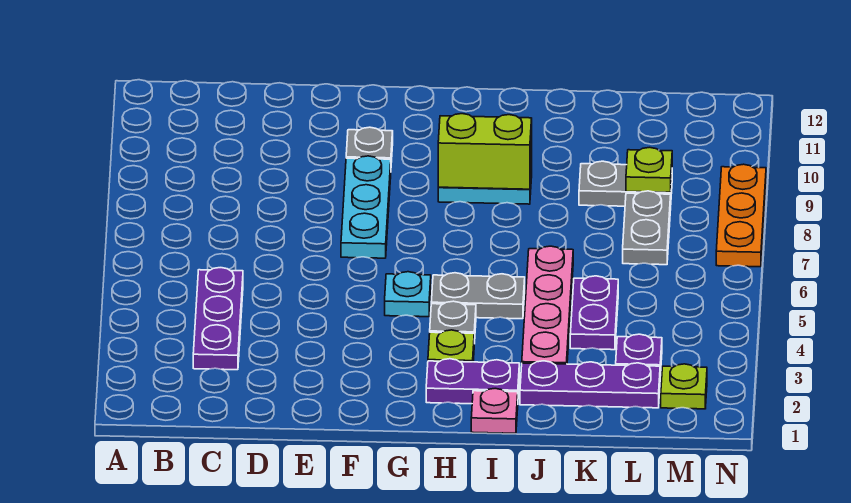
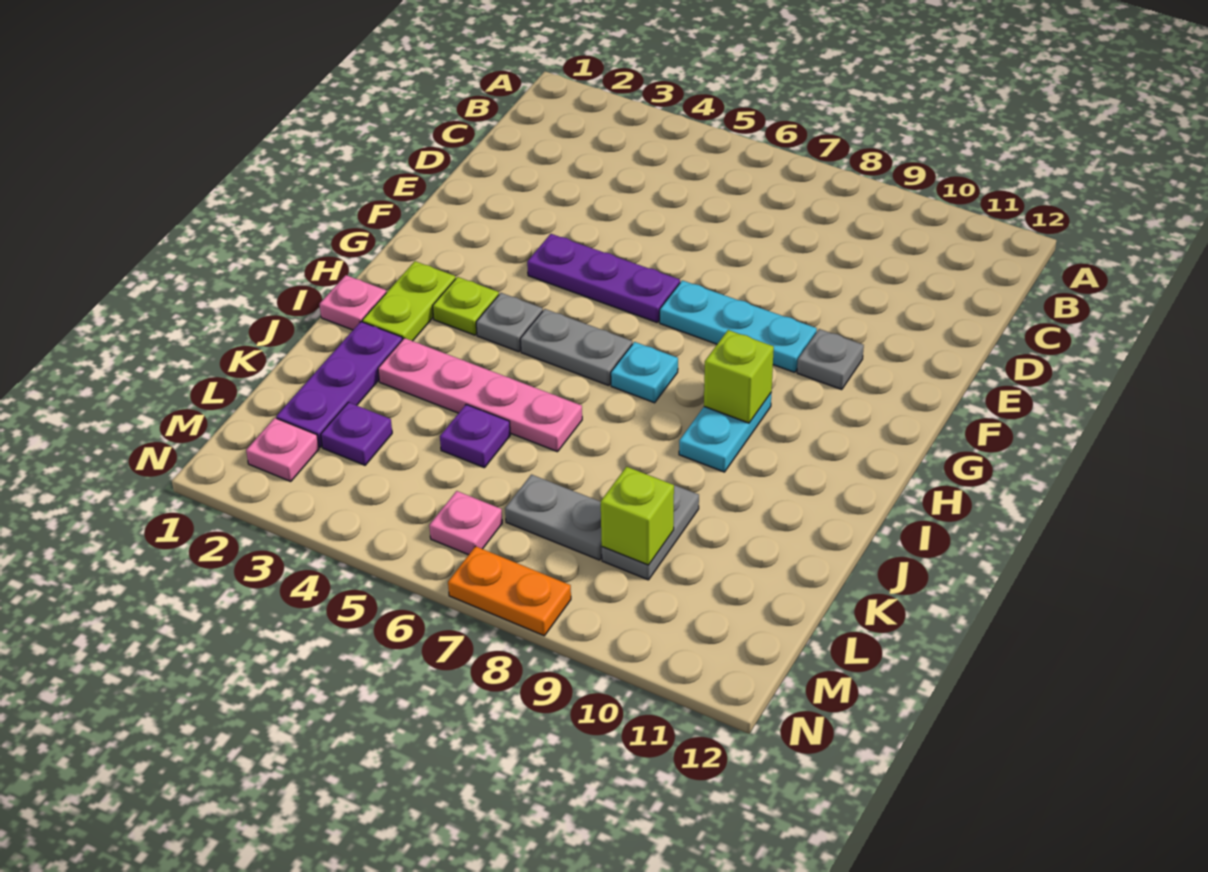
purple 1x3 plate [193,268,243,370] -> purple 1x3 plate moved to [527,234,680,322]
cyan 1x1 plate [385,272,431,317] -> cyan 1x1 plate moved to [611,342,678,403]
purple 1x2 plate [426,359,519,404] -> lime 1x2 plate [362,261,456,341]
grey 1x2 plate [431,273,525,319] -> grey 1x2 plate turned to [520,309,632,385]
lime 1x2 brick [438,114,532,189] -> lime 1x1 brick [704,330,774,423]
purple 1x2 plate [570,276,618,350] -> purple 1x1 plate [440,404,510,468]
lime 1x1 plate [626,147,672,192] -> lime 1x1 brick [601,467,674,565]
lime 1x1 plate [661,364,707,409] -> pink 1x1 plate [246,418,319,481]
none -> pink 1x1 plate [429,491,502,555]
orange 1x3 plate [716,164,766,267] -> orange 1x2 plate [448,546,571,636]

